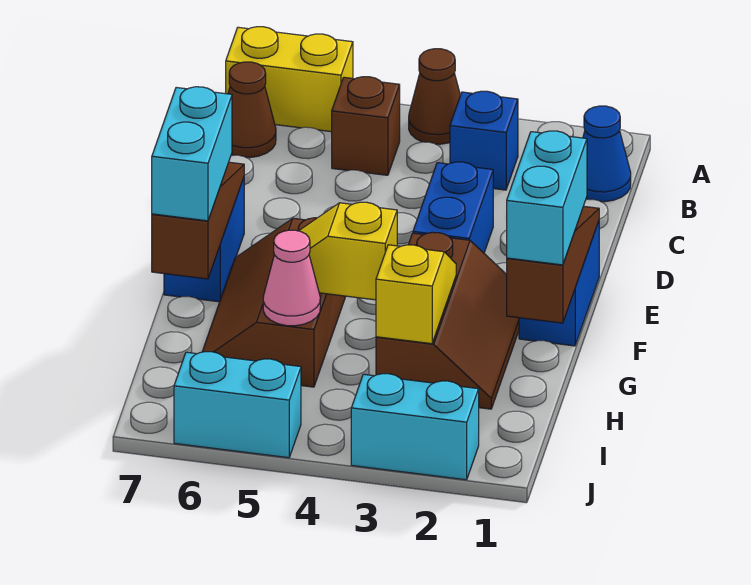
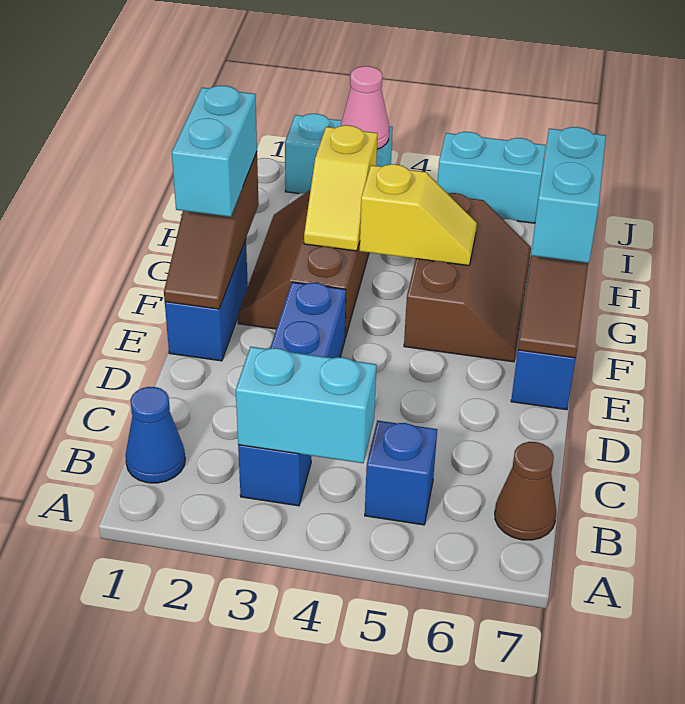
brown 1x1 cone [409,49,460,144] -> none
yellow 1x2 brick [226,27,353,132] -> none
none -> cyan 1x2 brick [236,347,376,463]
brown 1x1 brick [332,77,400,175] -> blue 1x1 brick [365,420,437,525]
pink 1x1 cone [263,230,320,326] -> pink 1x1 cone moved to [341,66,389,149]

